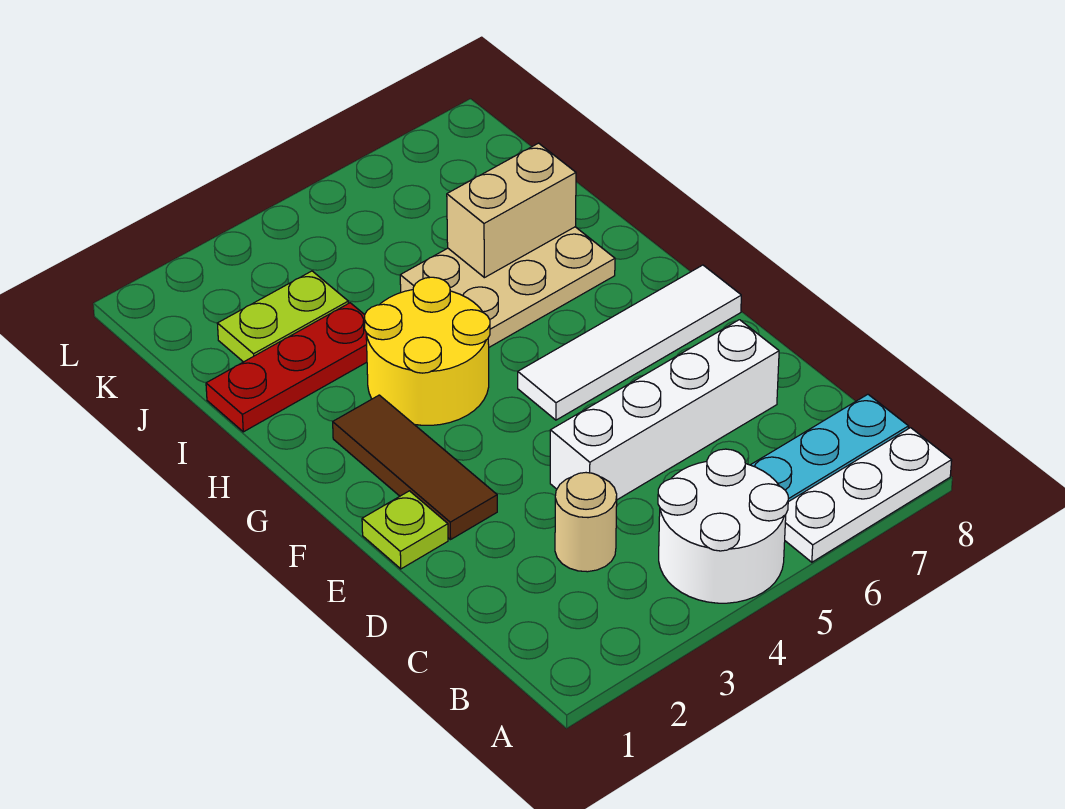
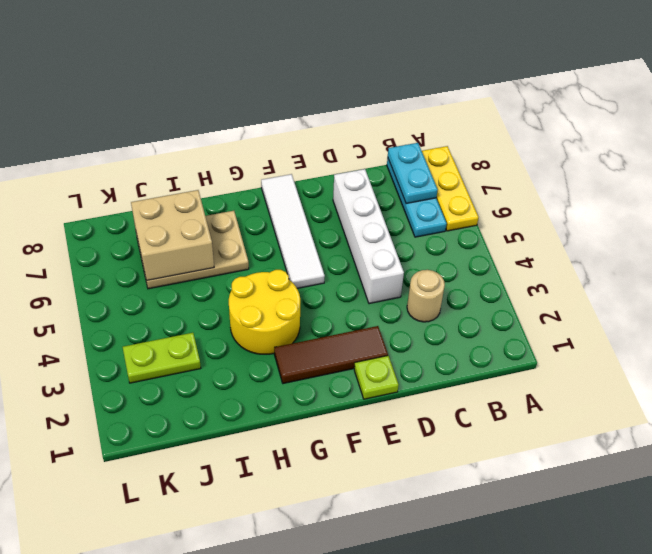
white 2x2 round brick [658,449,788,603] -> none
white 1x3 plate [785,428,952,562] -> yellow 1x3 plate [422,146,479,231]
none -> cyan 1x2 plate [388,143,438,204]
tan 2x3 plate [400,227,615,347] -> tan 2x3 plate turned to [136,211,249,289]
red 1x3 plate [206,303,367,432] -> none
tan 1x2 brick [447,143,576,278] -> tan 2x2 brick [131,190,214,281]
lime 1x2 plate [217,271,348,362] -> lime 1x2 plate turned to [123,333,201,383]

